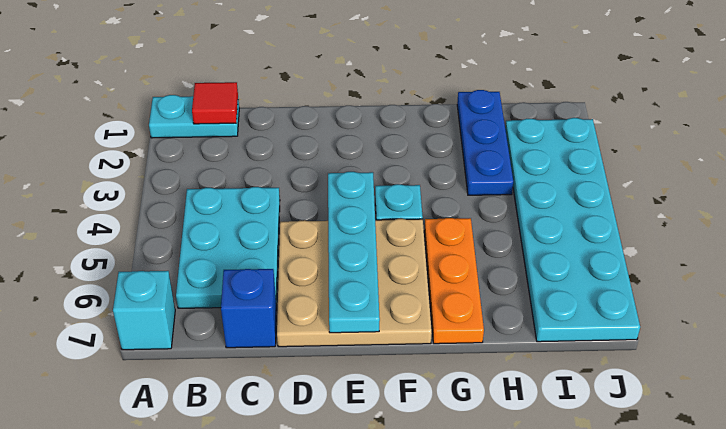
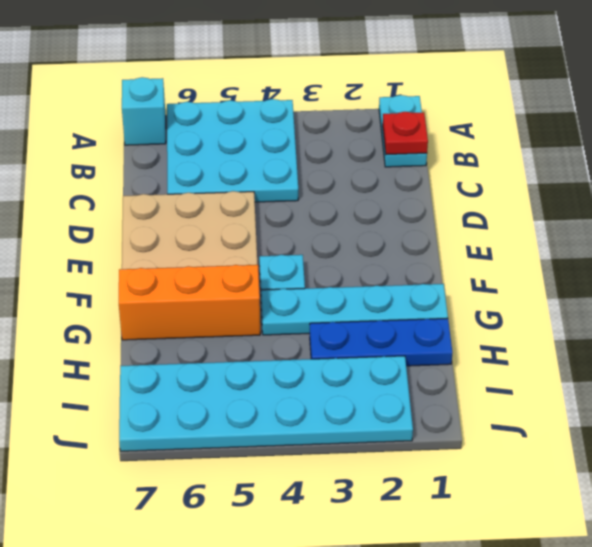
red 1x1 tile [192,82,238,124] -> red 1x1 plate [383,112,428,155]
cyan 2x3 plate [176,187,280,308] -> cyan 3x3 plate [167,99,298,202]
blue 1x1 brick [221,269,277,348] -> none
cyan 1x4 plate [328,172,380,333] -> cyan 1x4 plate moved to [261,284,448,335]
orange 1x3 plate [424,218,484,344] -> orange 1x3 brick [119,265,260,340]

